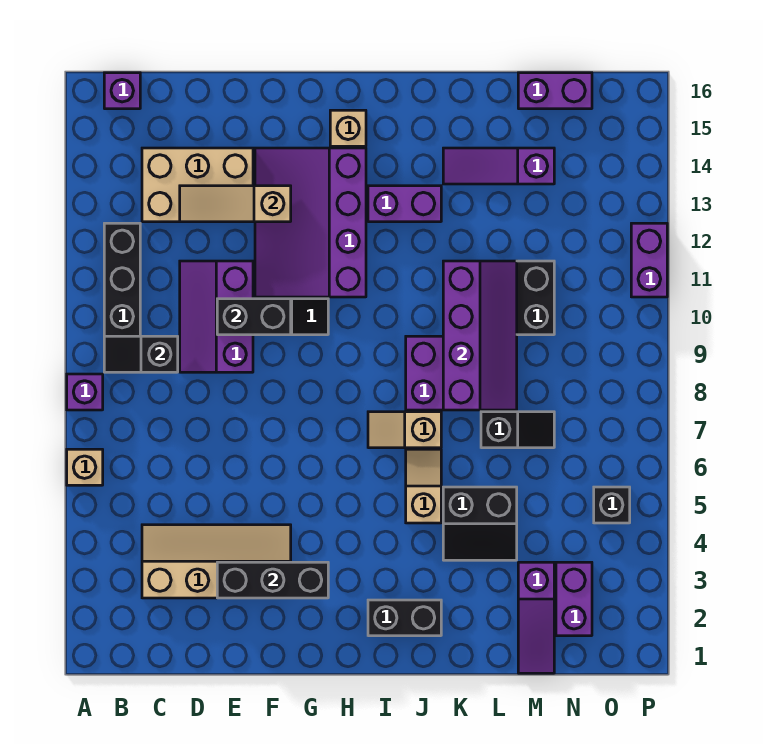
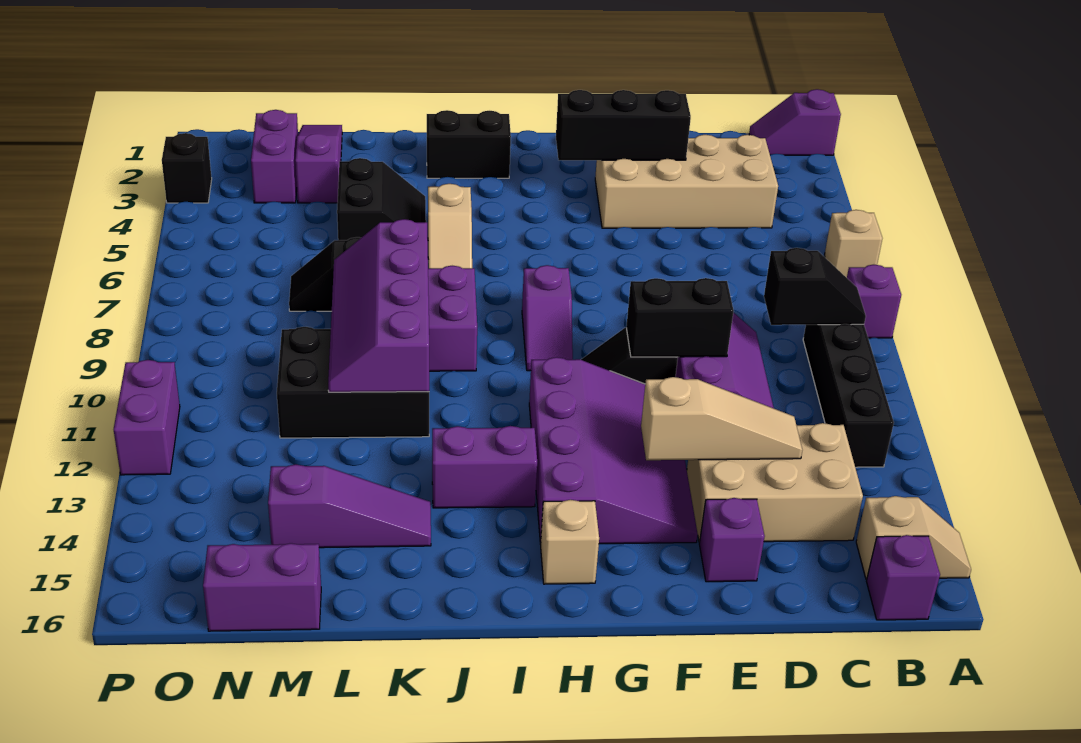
none -> purple 1x2 slope [749,89,841,155]
tan 2x4 slope [142,525,291,598] -> tan 2x4 brick [595,135,778,228]
none -> purple 1x1 brick [699,498,765,582]
none -> purple 1x2 slope [522,265,573,371]
tan 1x2 slope [368,412,441,448] -> tan 1x2 slope moved to [856,496,971,579]
black 2x2 slope [443,487,517,560] -> black 2x2 slope turned to [337,158,426,240]
black 1x1 brick [594,487,630,523] -> black 1x1 brick moved to [162,133,212,203]

